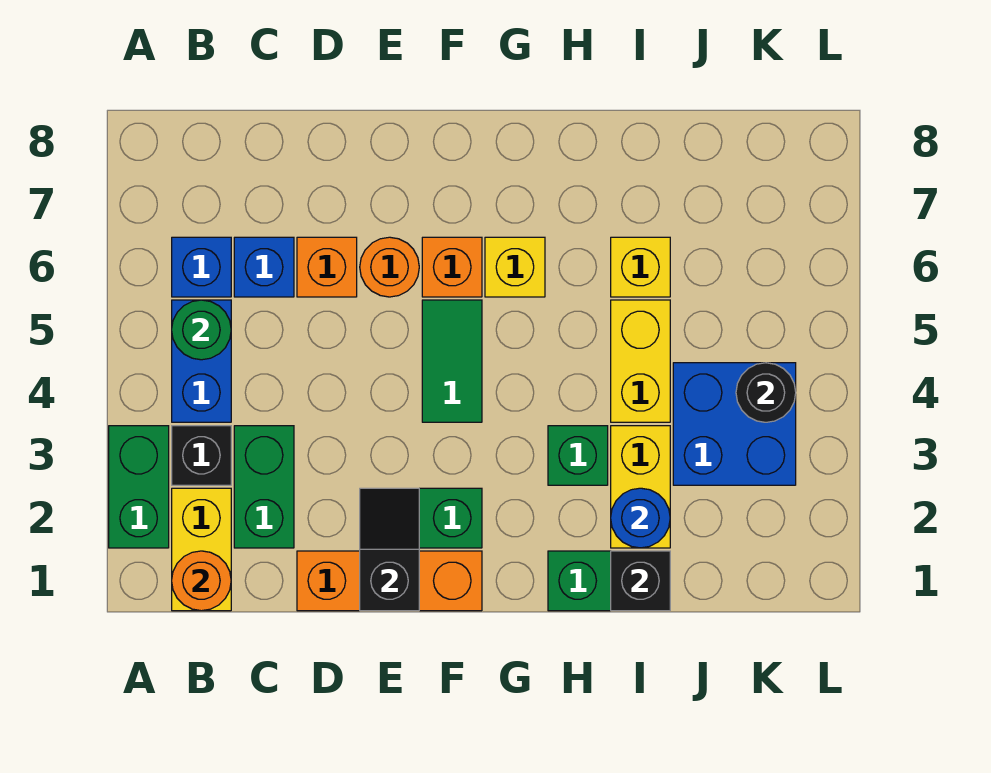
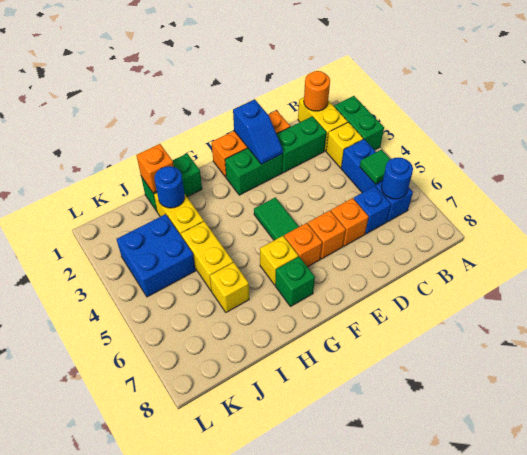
black 1x1 brick [172,426,231,485] -> yellow 1x1 brick [326,122,363,168]
green 1x1 round brick [172,300,231,360] -> green 1x1 tile [360,150,391,184]
none -> blue 1x1 round brick [381,158,413,199]
green 1x2 brick [234,426,294,548] -> green 1x2 brick turned to [277,116,327,173]
black 1x2 slope [360,488,419,611] -> blue 1x2 slope [233,99,283,164]
orange 1x1 round brick [360,237,419,297] -> orange 1x1 brick [308,211,346,259]
green 1x1 brick [548,426,608,485] -> green 1x1 brick moved to [275,257,315,307]
black 1x1 brick [611,551,670,611] -> orange 1x1 brick [137,144,174,193]
black 1x1 round brick [736,363,796,422] -> none

